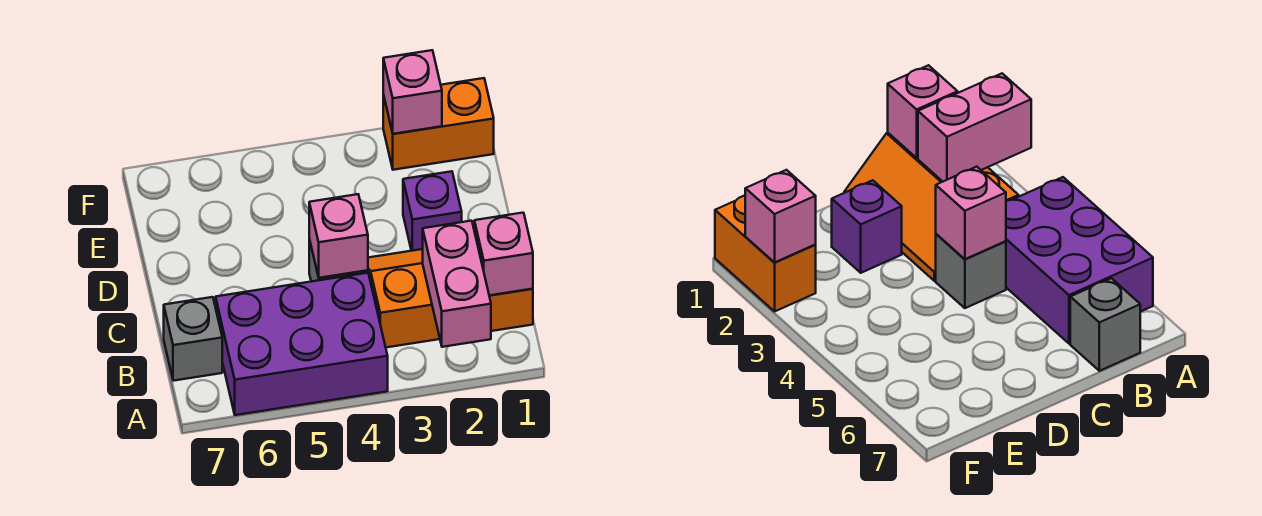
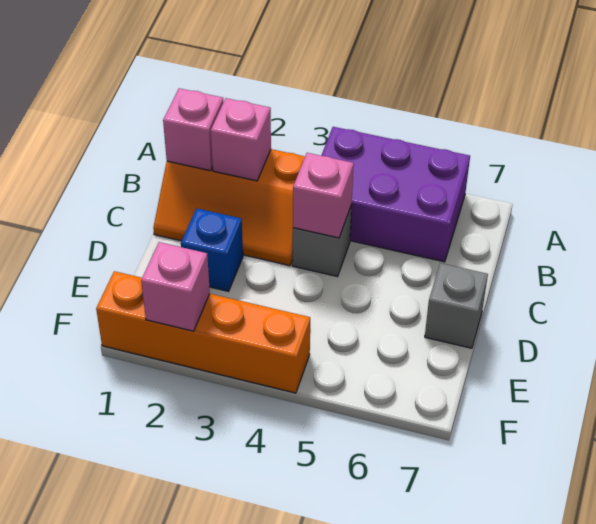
pink 1x2 brick [423,221,491,347] -> pink 1x1 brick [211,98,271,181]
grey 1x1 brick [164,297,222,381] -> grey 1x1 brick moved to [425,263,488,348]
purple 1x1 brick [403,171,462,251] -> blue 1x1 brick [181,208,243,291]
orange 1x2 brick [383,78,494,170] -> orange 1x4 brick [96,271,310,393]

